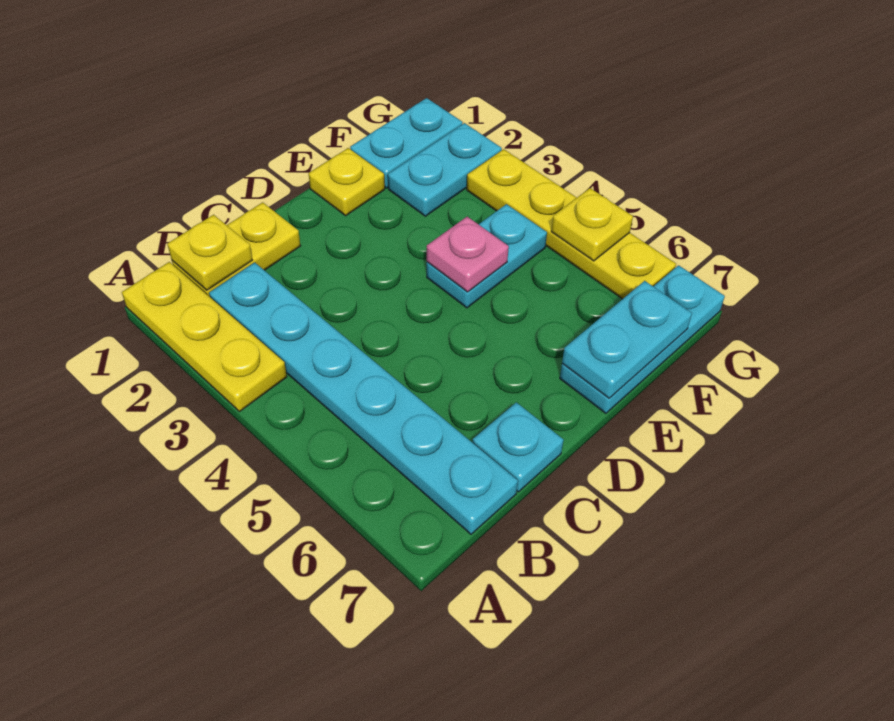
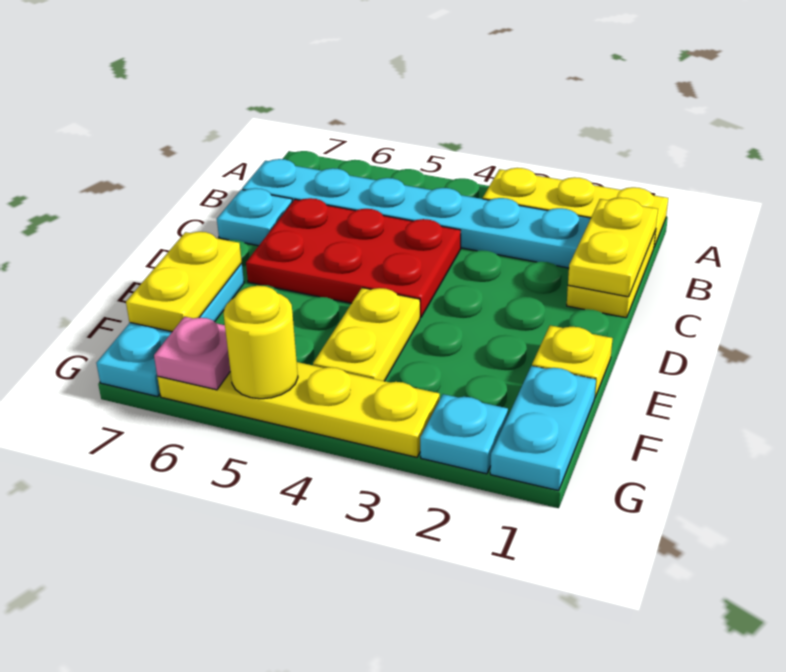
yellow 1x1 plate [167,215,252,290] -> yellow 1x2 plate [568,198,658,297]
none -> red 2x3 plate [246,198,461,317]
cyan 1x2 plate [427,204,547,308] -> yellow 1x2 plate [313,288,420,381]
pink 1x1 plate [427,217,509,292] -> pink 1x1 plate moved to [154,317,230,390]
cyan 1x2 plate [562,281,692,398] -> yellow 1x2 plate [126,232,242,332]
cyan 1x2 plate [388,123,502,216] -> cyan 1x1 plate [420,394,508,474]
yellow 1x1 plate [551,188,633,261] -> yellow 1x1 round brick [224,286,298,399]

